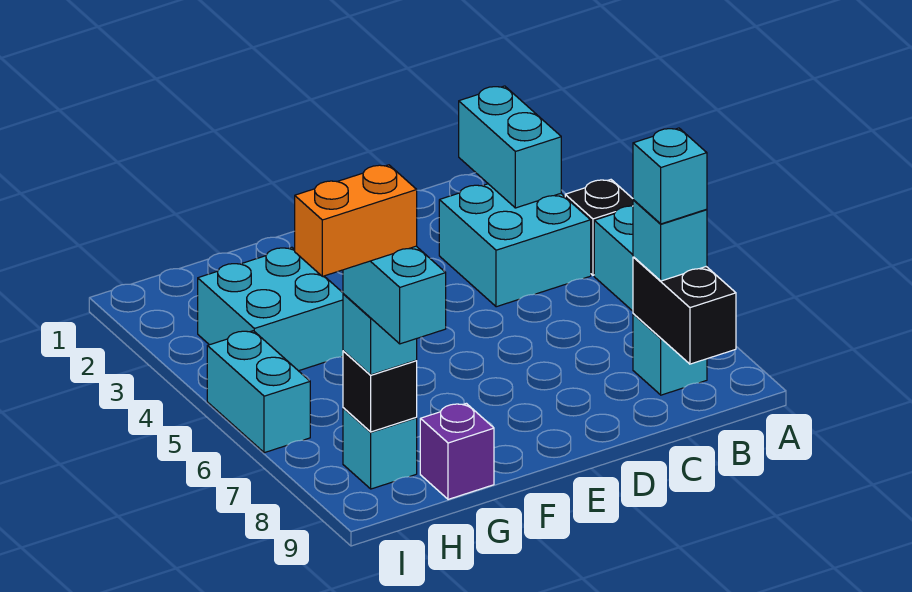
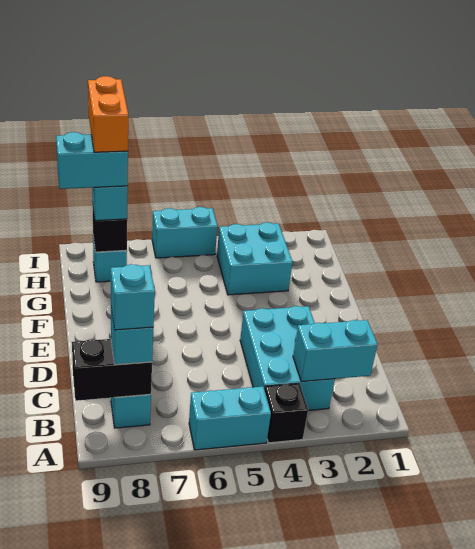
cyan 2x2 brick [439,184,591,307] -> cyan 2x3 brick [240,306,335,411]
purple 1x1 brick [420,403,494,499] -> none

